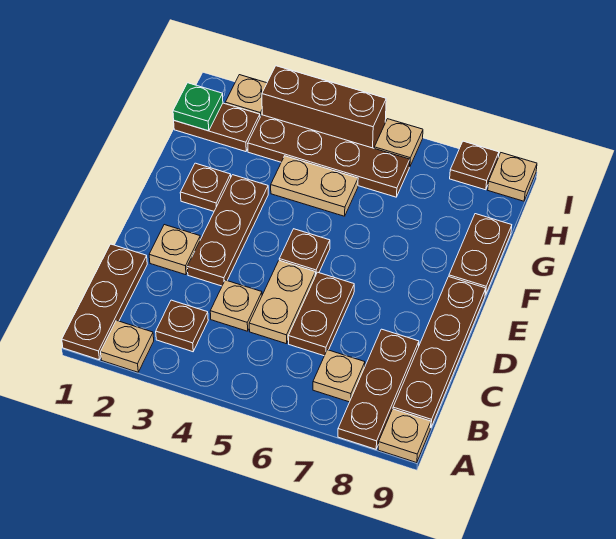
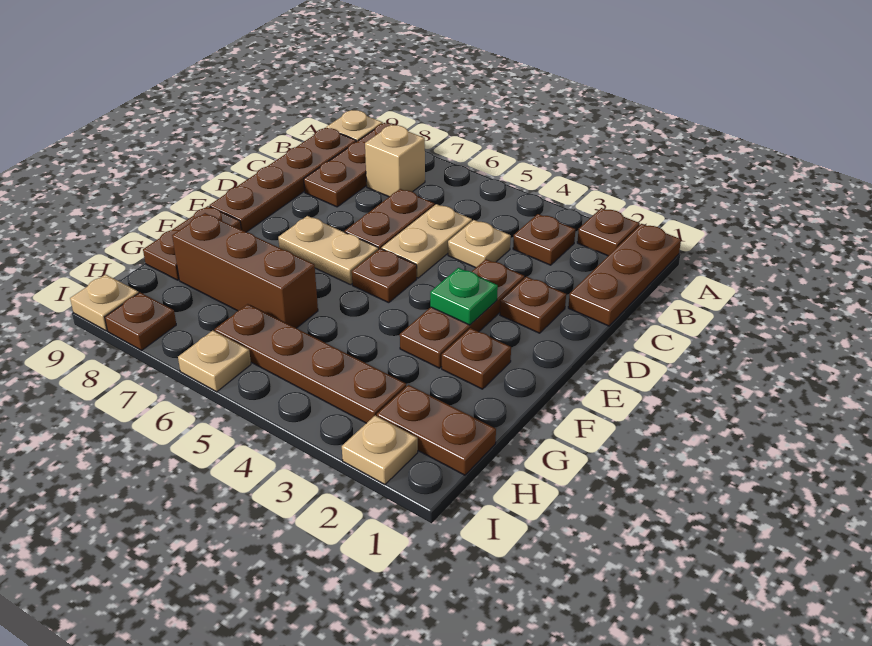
tan 1x1 plate [101,320,154,372] -> brown 1x1 plate [577,208,640,256]
tan 1x1 plate [313,350,365,402] -> tan 1x1 brick [365,125,425,197]
tan 1x1 plate [149,225,200,275] -> brown 1x1 plate [500,277,566,333]
tan 1x2 plate [271,156,358,216] -> tan 1x2 plate moved to [278,216,379,285]
green 1x1 plate [173,83,223,131] -> green 1x1 plate moved to [430,268,498,325]
brown 1x3 brick [262,66,386,148] -> brown 1x3 brick moved to [172,213,318,328]

